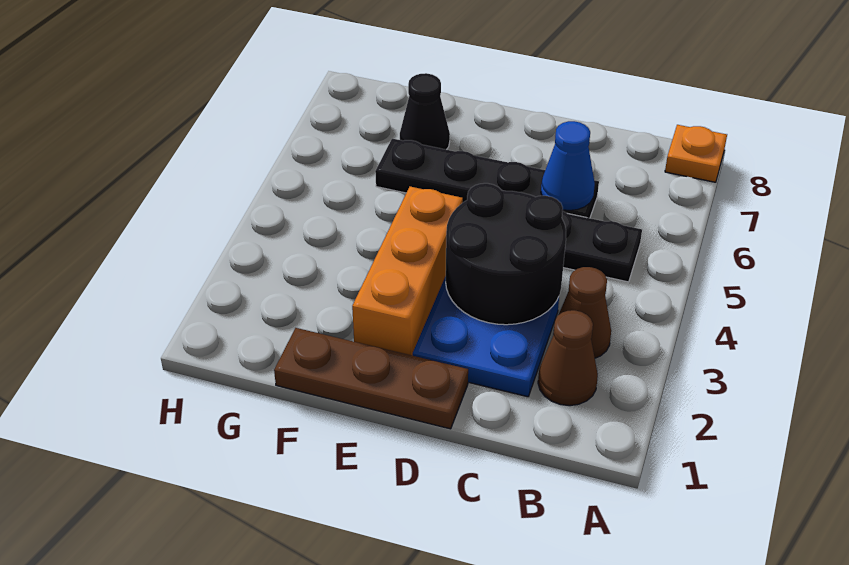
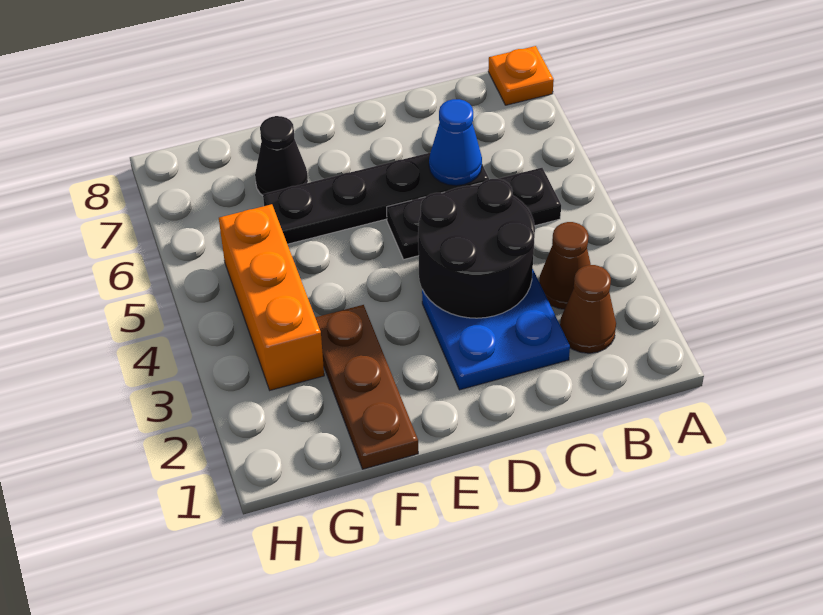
brown 1x3 plate [274,328,468,429] -> brown 1x3 plate turned to [315,305,418,469]
orange 1x3 brick [352,187,463,356] -> orange 1x3 brick moved to [219,204,324,390]

